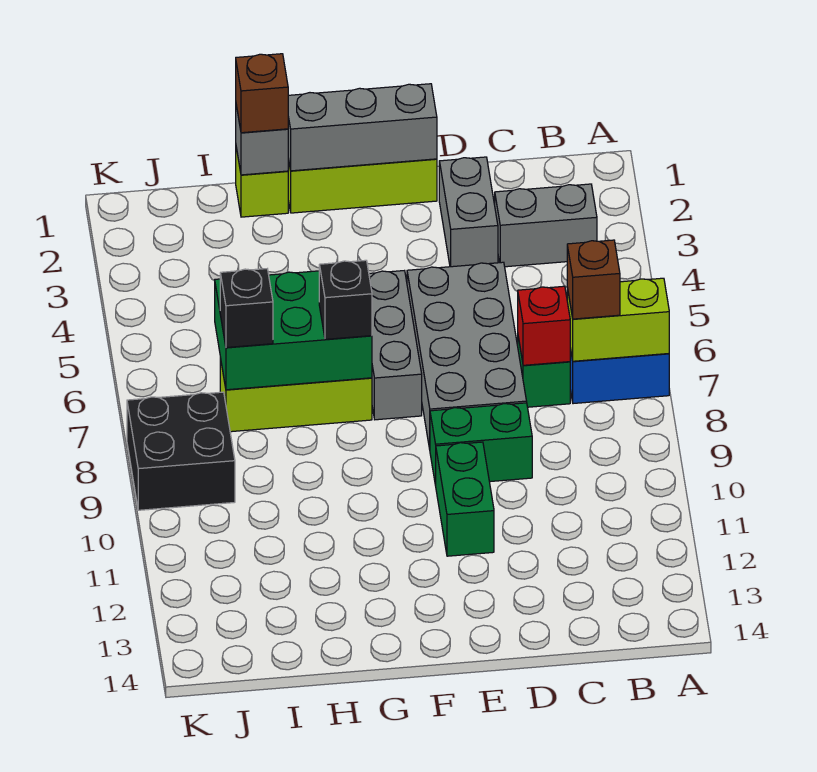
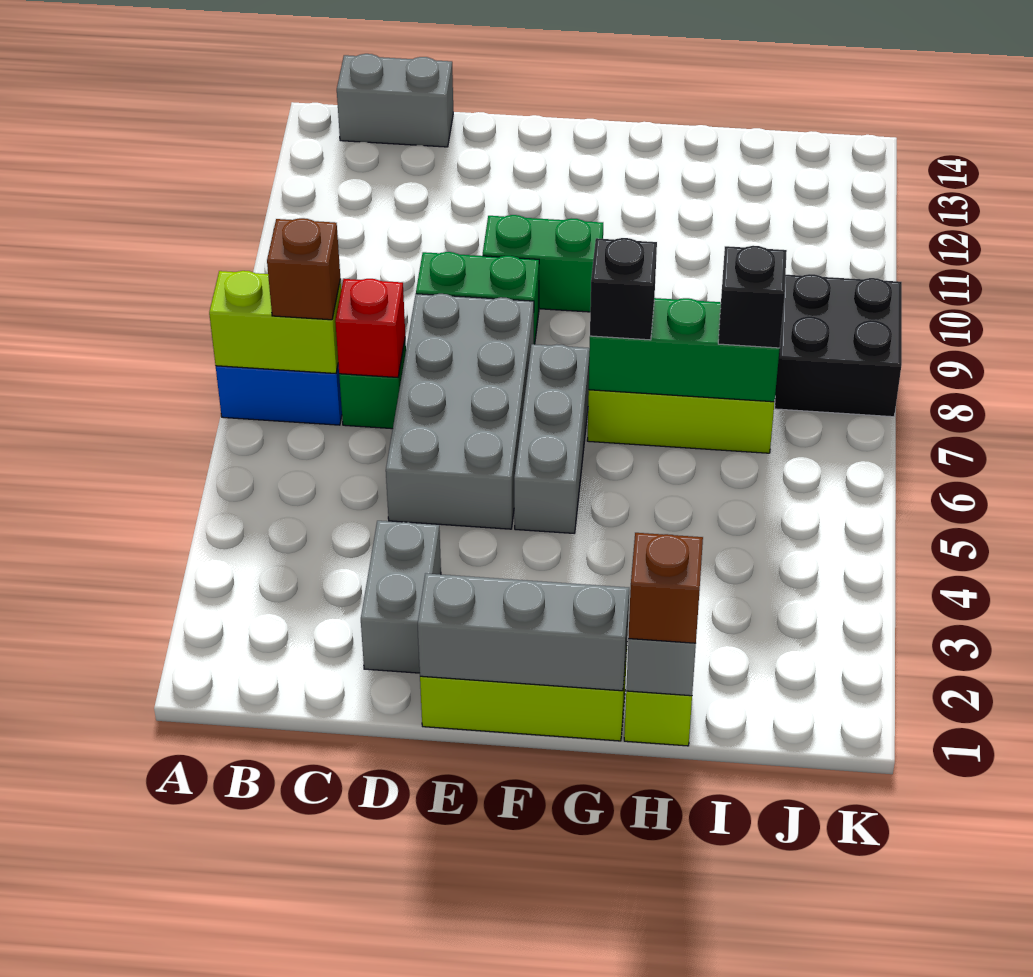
grey 1x2 brick [495,184,597,267] -> grey 1x2 brick moved to [337,54,453,147]
green 1x2 brick [436,442,494,556] -> green 1x2 brick turned to [483,215,603,312]
green 2x3 brick [215,271,372,390] -> green 1x3 brick [589,298,780,402]

